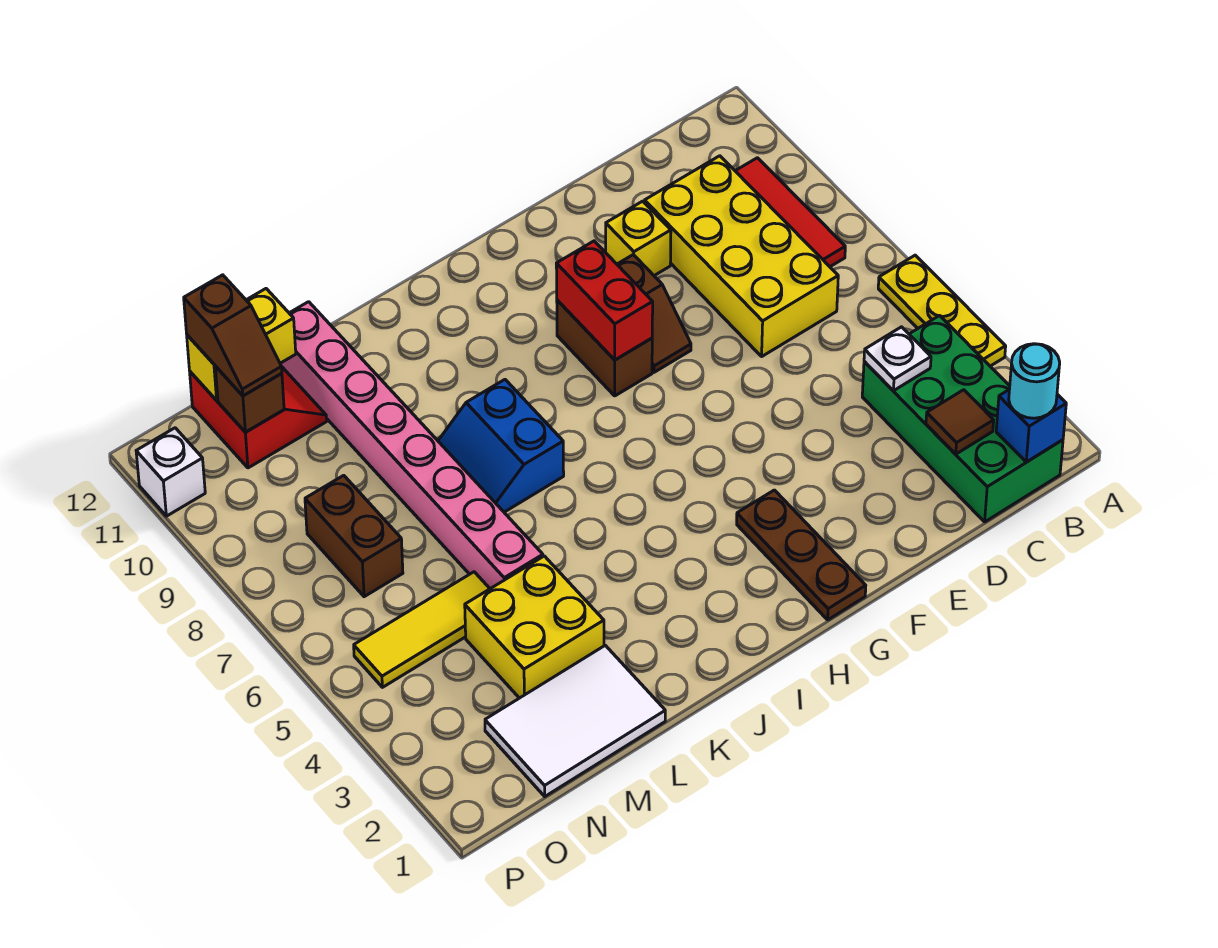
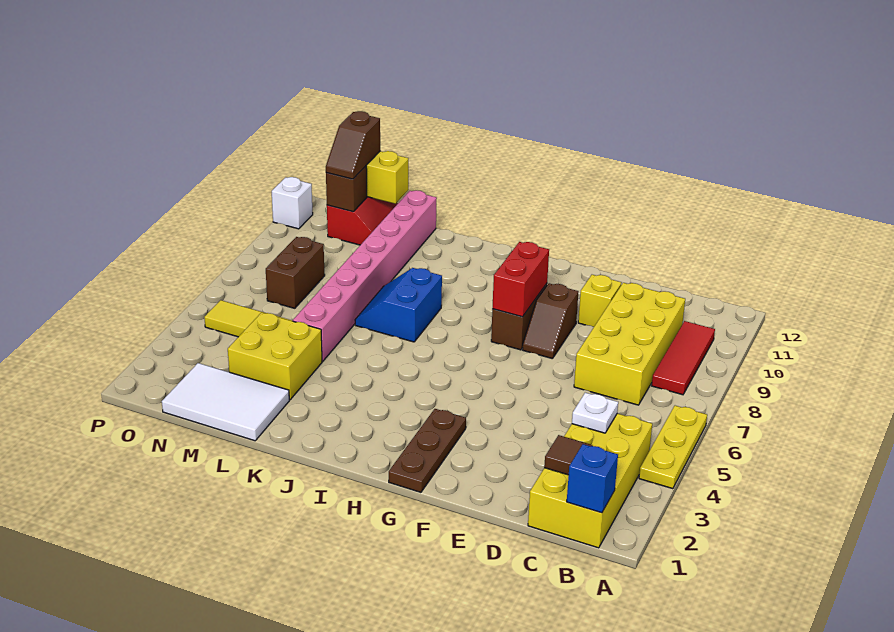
green 2x4 brick [862,316,1063,522] -> yellow 2x4 brick [528,414,652,548]
cyan 1x1 round brick [1009,344,1060,418] -> none

